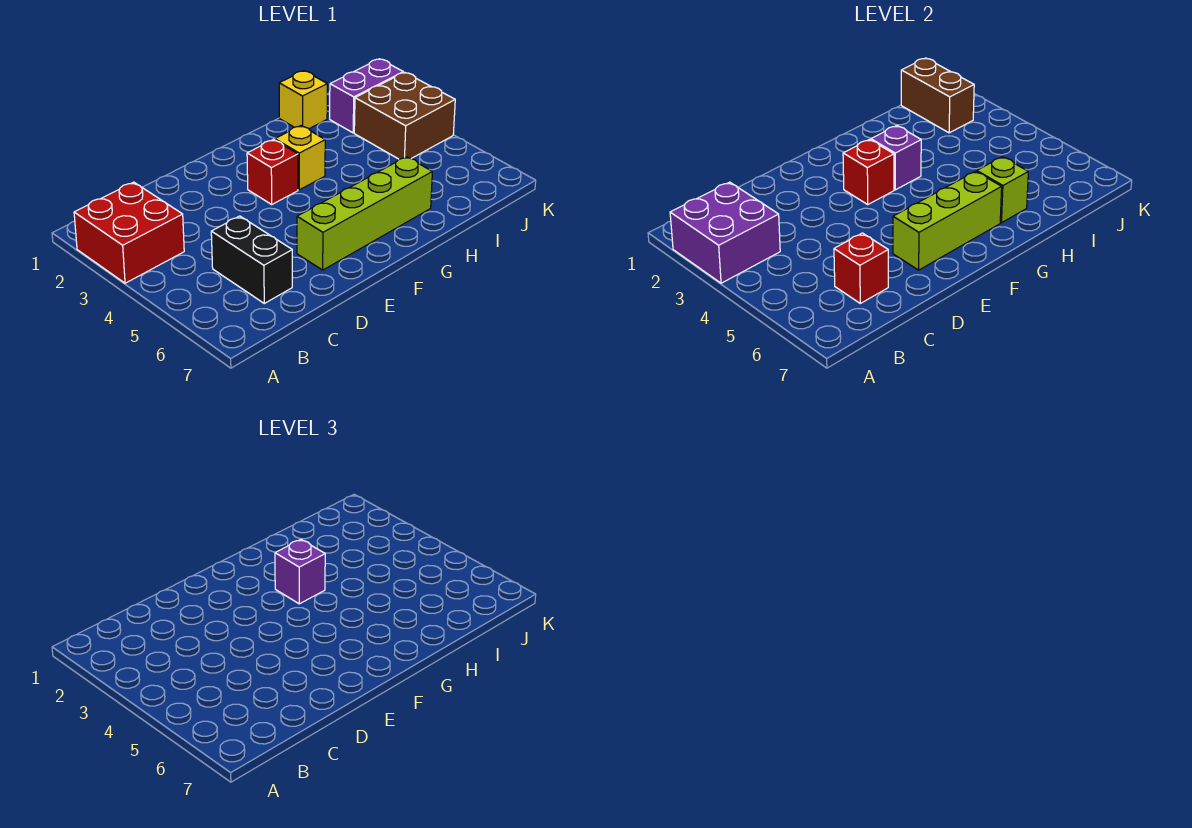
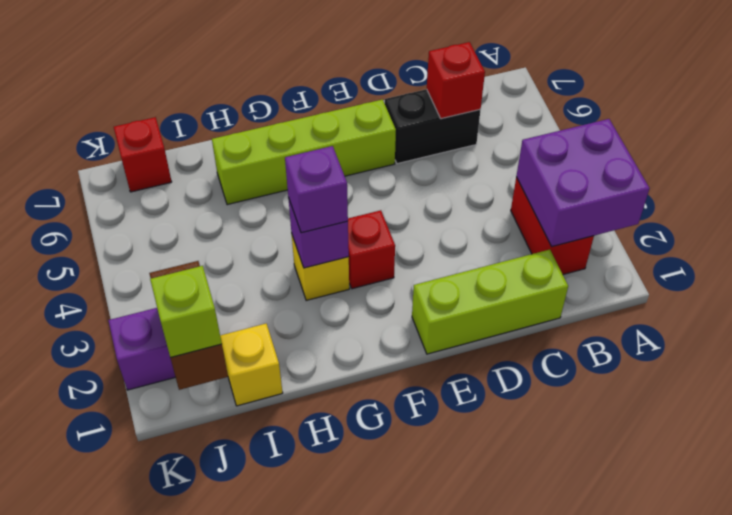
red 2x2 brick [74,182,184,283] -> red 1x2 brick [511,177,594,275]
black 1x2 brick [211,216,292,303] -> black 1x2 brick turned to [385,89,480,164]
lime 1x3 brick [893,171,1002,270] -> lime 1x3 brick moved to [412,250,568,354]
red 1x1 brick [843,140,894,204] -> red 1x1 brick moved to [114,117,172,192]
lime 1x1 brick [977,157,1028,223] -> lime 1x1 brick moved to [150,266,222,358]
brown 2x2 brick [354,72,455,159] -> none

